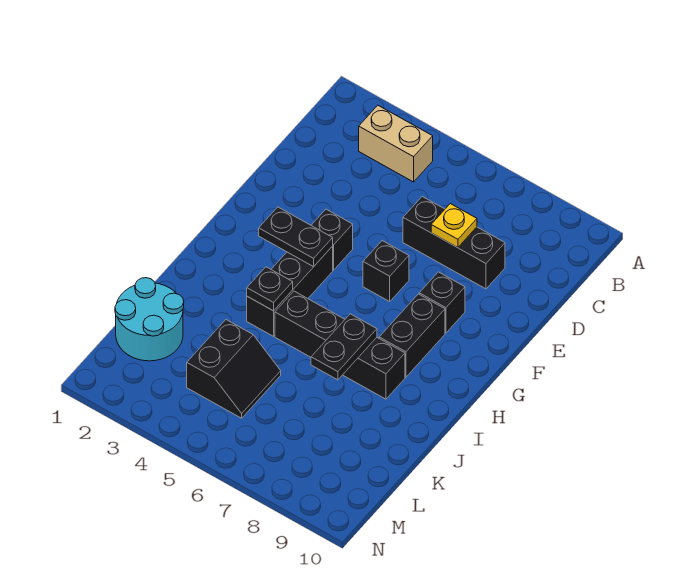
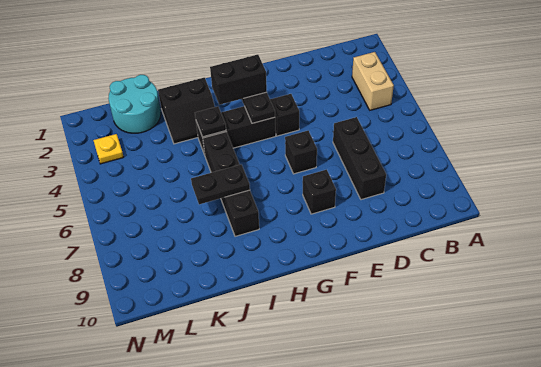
yellow 1x1 plate [431,204,477,248] -> yellow 1x1 plate moved to [93,134,123,164]
black 1x2 brick [379,294,445,377] -> black 1x2 brick moved to [210,55,267,105]
black 2x2 slope [187,320,281,418] -> black 2x2 slope moved to [158,78,215,144]

